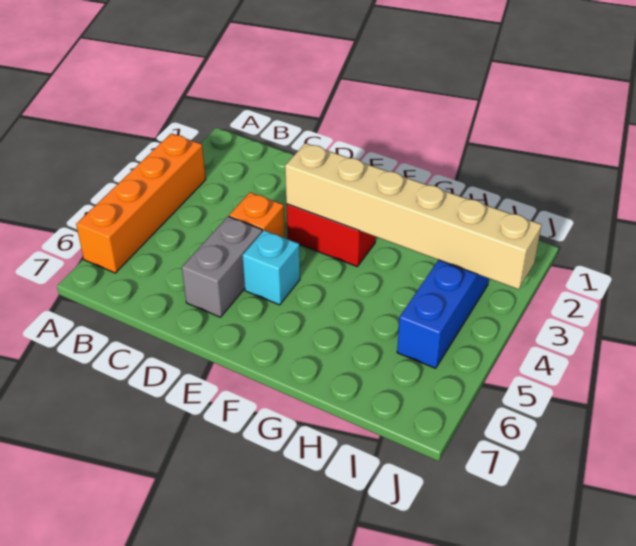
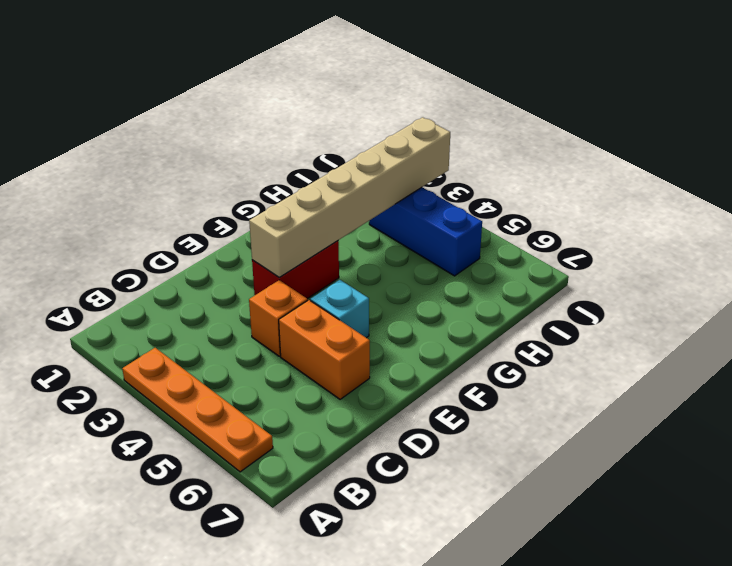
orange 1x4 brick [76,133,206,273] -> orange 1x4 plate [122,348,273,472]
grey 1x2 brick [182,217,262,317] -> orange 1x2 brick [279,300,370,399]

